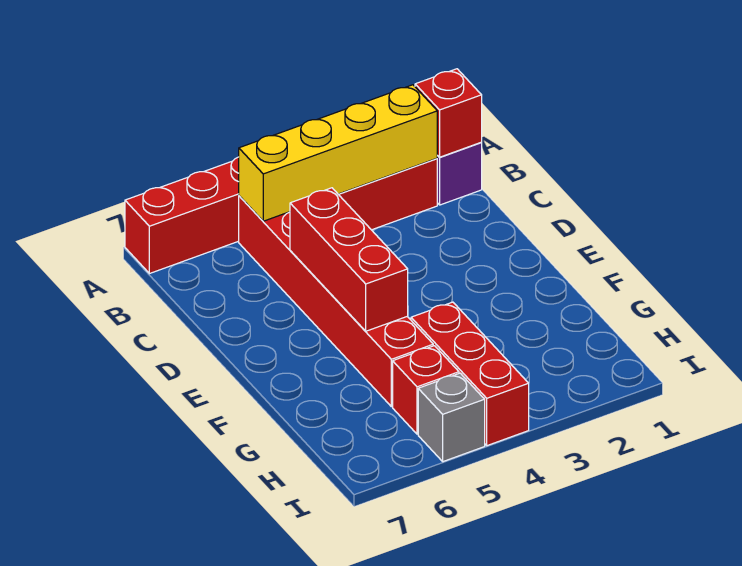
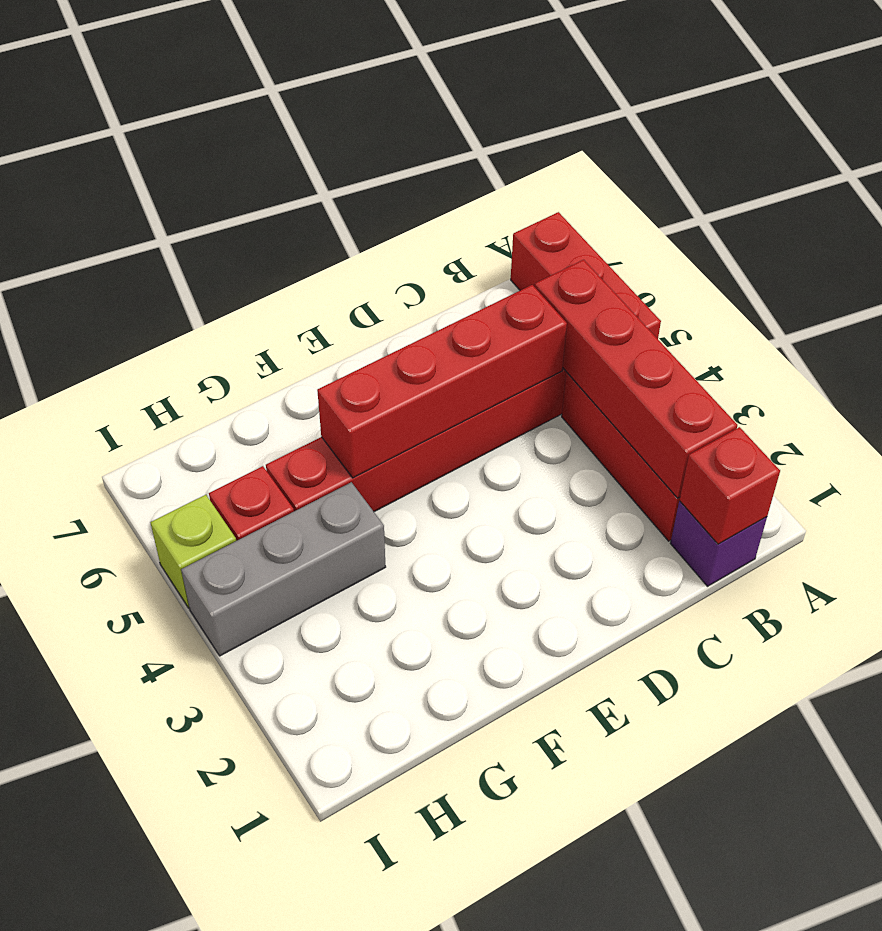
yellow 1x4 brick [239,85,437,221] -> red 1x4 brick [535,260,737,498]
red 1x3 brick [290,188,408,331] -> red 1x4 brick [317,285,567,478]
red 1x3 brick [411,302,529,446] -> grey 1x3 brick [181,482,386,656]
grey 1x1 brick [418,373,485,462] -> lime 1x1 brick [150,495,236,608]

